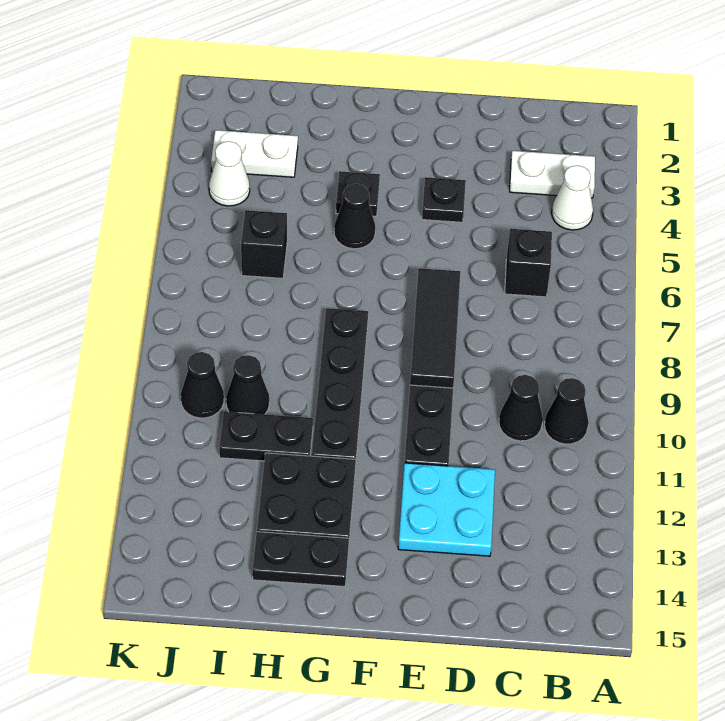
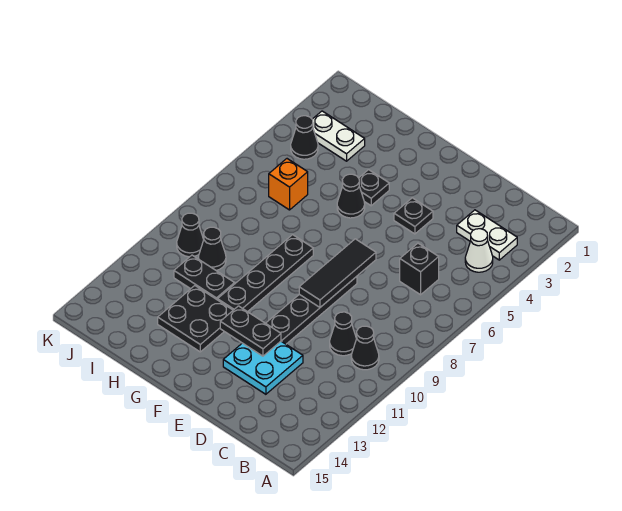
black 1x2 plate [252,532,349,587] -> black 1x2 plate moved to [220,306,281,356]
black 1x1 brick [241,210,287,278] -> orange 1x1 brick [269,159,308,210]
white 1x1 cone [209,141,250,206] -> black 1x1 cone [291,116,318,159]

